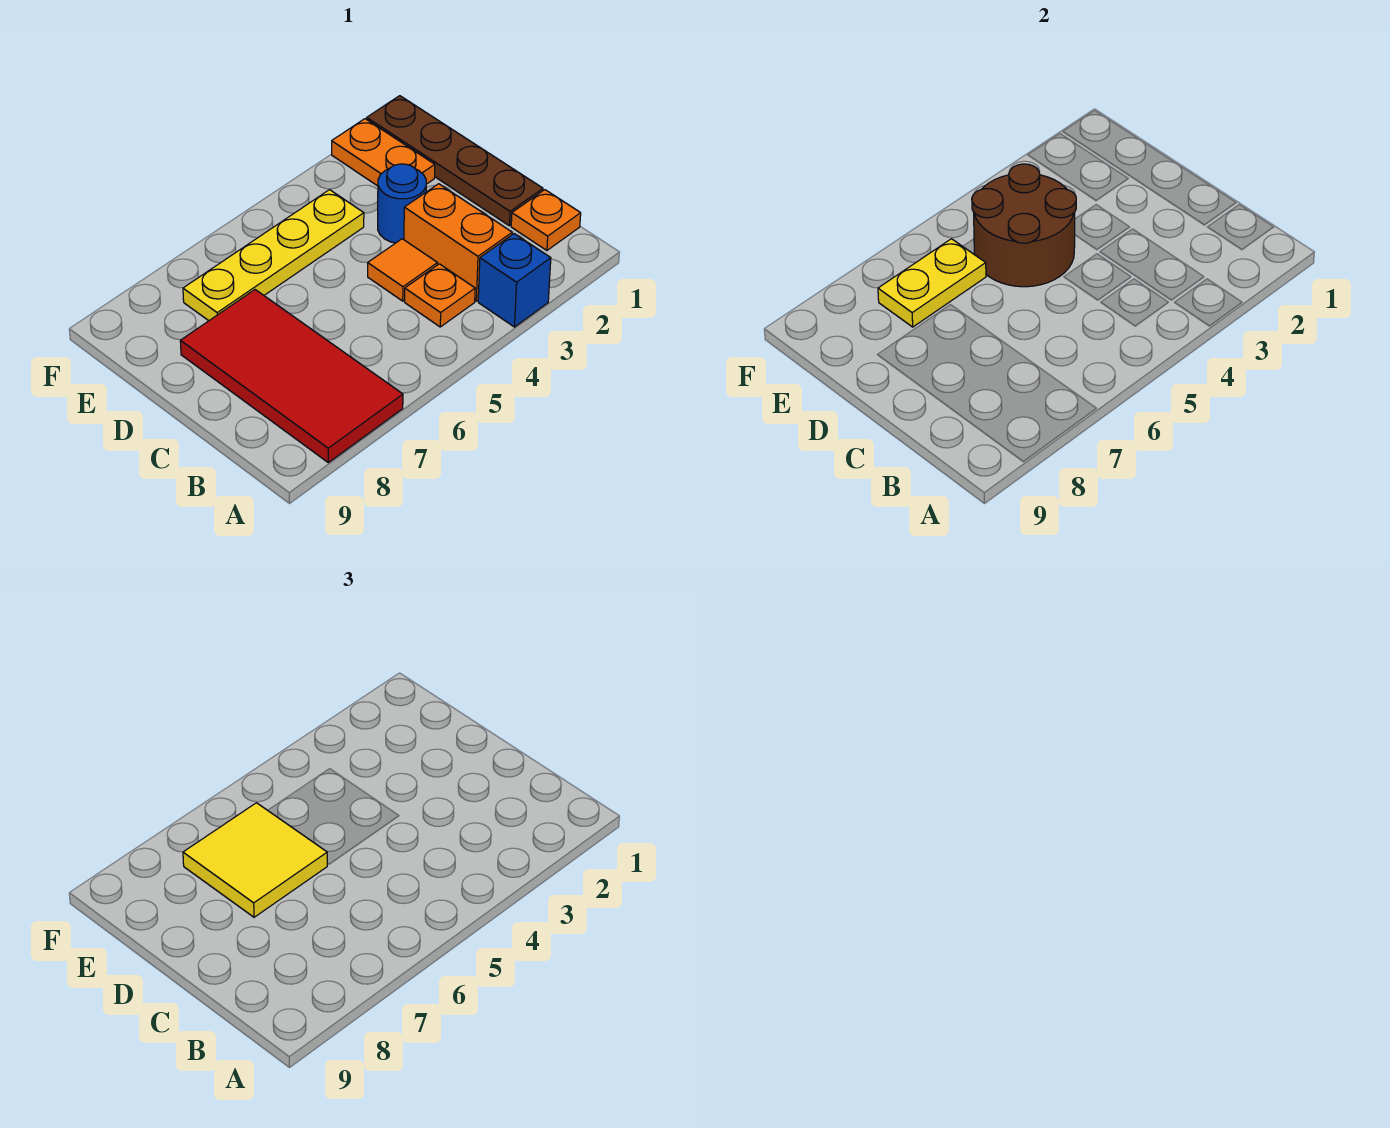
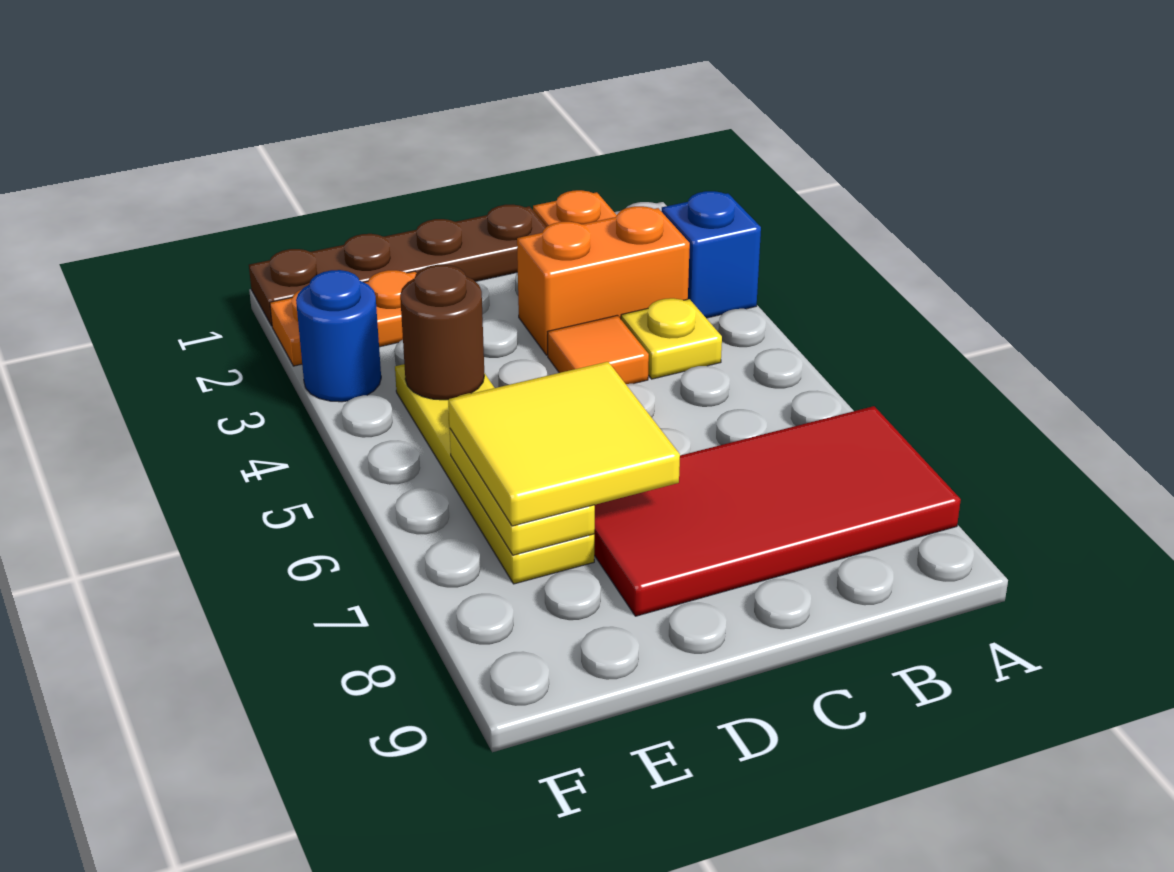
orange 1x1 plate [405,264,475,327] -> yellow 1x1 plate [621,298,722,379]
blue 1x1 round brick [378,164,426,243] -> blue 1x1 round brick moved to [296,270,381,402]
brown 2x2 round brick [972,164,1076,287] -> brown 1x1 round brick [400,265,484,400]

